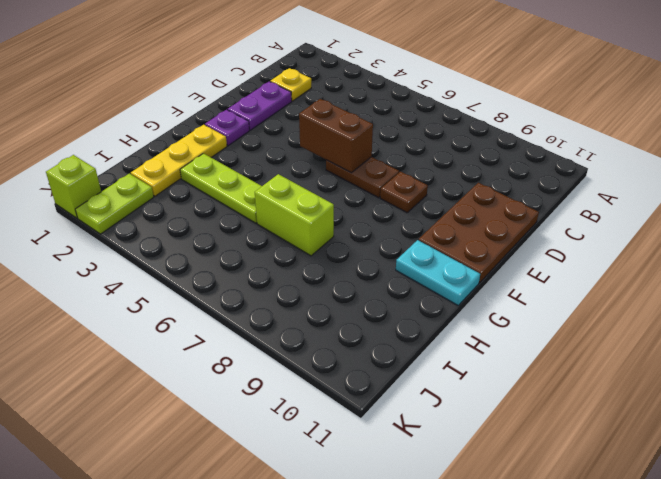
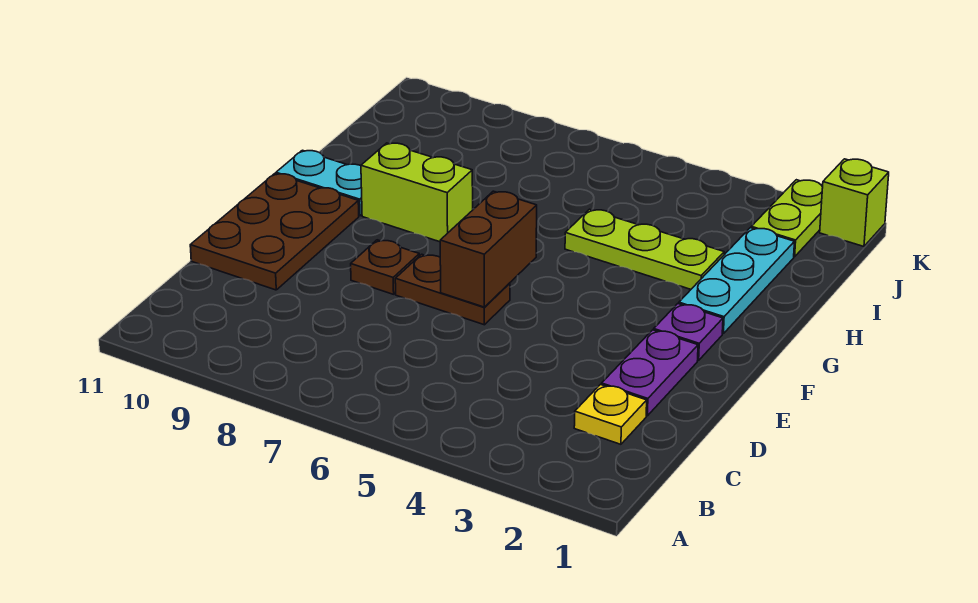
brown 1x2 brick [299,99,373,173] -> brown 1x2 brick turned to [440,191,537,307]
yellow 1x3 plate [131,125,227,196] -> cyan 1x3 plate [679,228,794,334]
lime 1x2 brick [255,174,334,256] -> lime 1x2 brick moved to [361,143,473,242]

